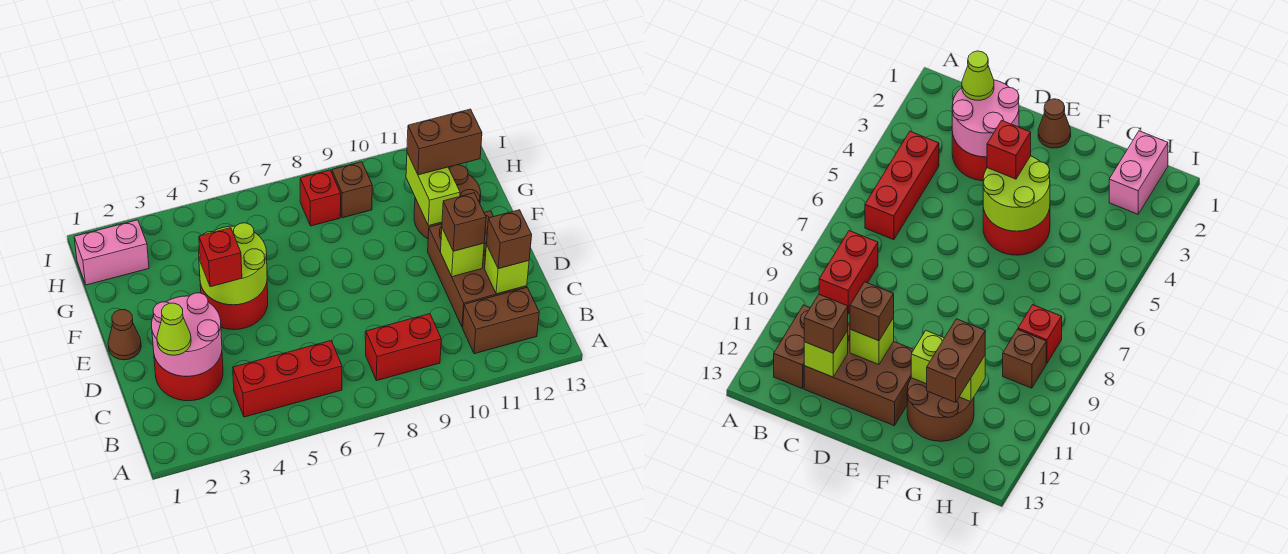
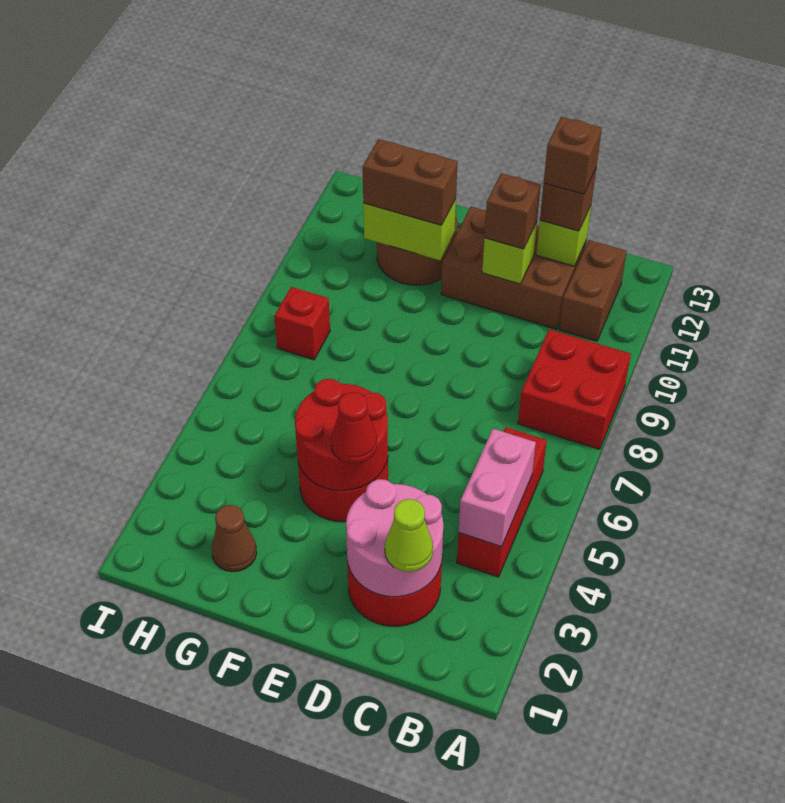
red 1x2 brick [366,314,441,381] -> red 2x2 brick [518,329,631,449]
brown 1x1 cone [108,310,141,360] -> brown 1x1 cone moved to [212,505,257,572]
lime 2x2 round brick [199,223,267,305] -> red 2x2 round brick [295,379,388,491]
red 1x1 brick [199,228,242,287] -> red 1x1 cone [331,392,377,464]
brown 1x2 brick [407,109,482,175] -> brown 1x2 brick turned to [363,139,458,225]
pink 1x2 brick [74,220,149,285] -> pink 1x2 brick moved to [459,429,536,547]
brown 1x1 brick [332,162,372,218] -> brown 1x1 brick moved to [544,117,602,194]

